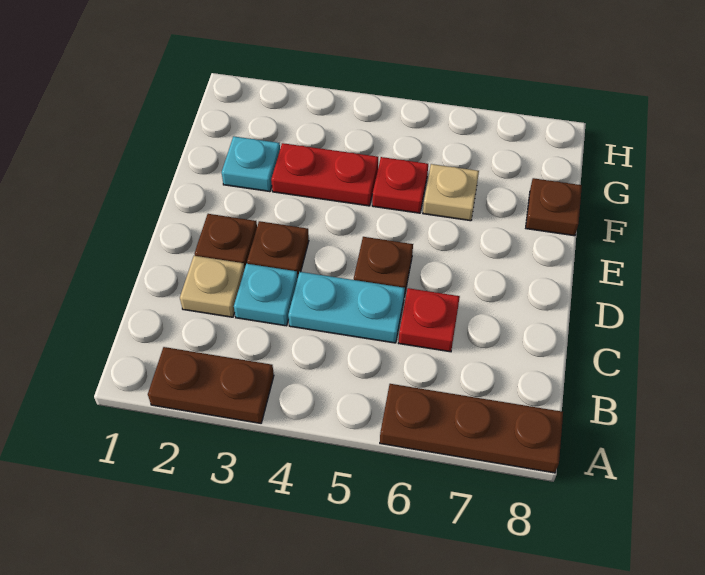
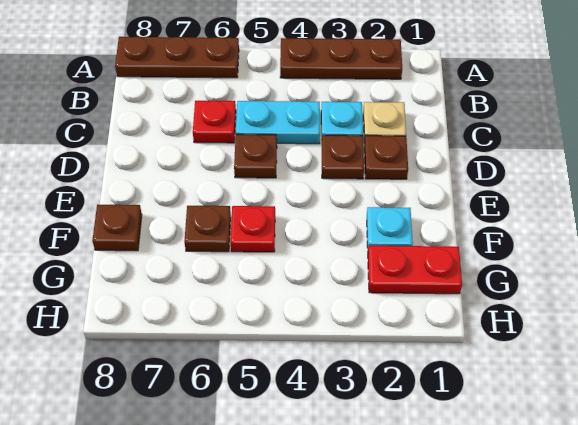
brown 1x2 plate [148,347,274,423] -> brown 1x3 plate [280,38,402,79]
red 1x2 plate [271,143,378,206] -> red 1x2 plate moved to [368,246,462,294]
tan 1x1 plate [423,164,479,221] -> brown 1x1 plate [184,206,231,252]

